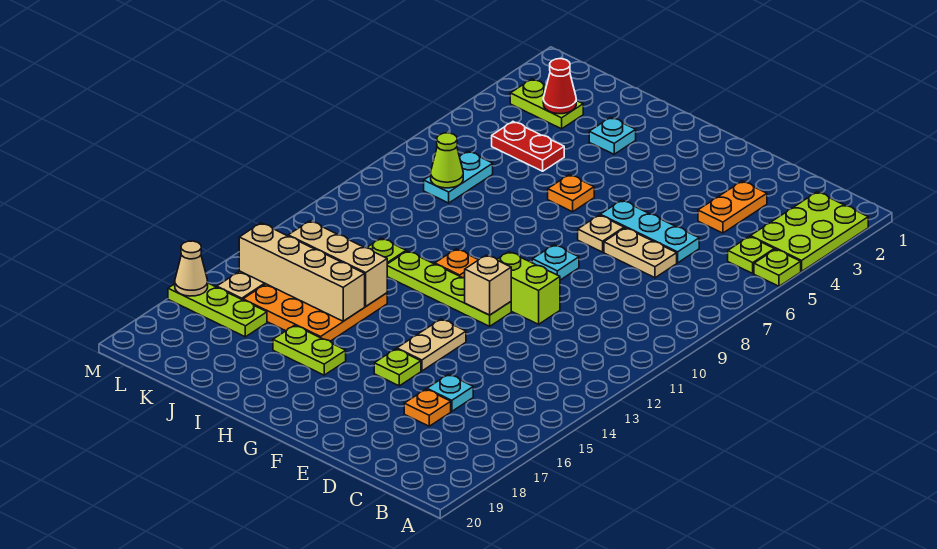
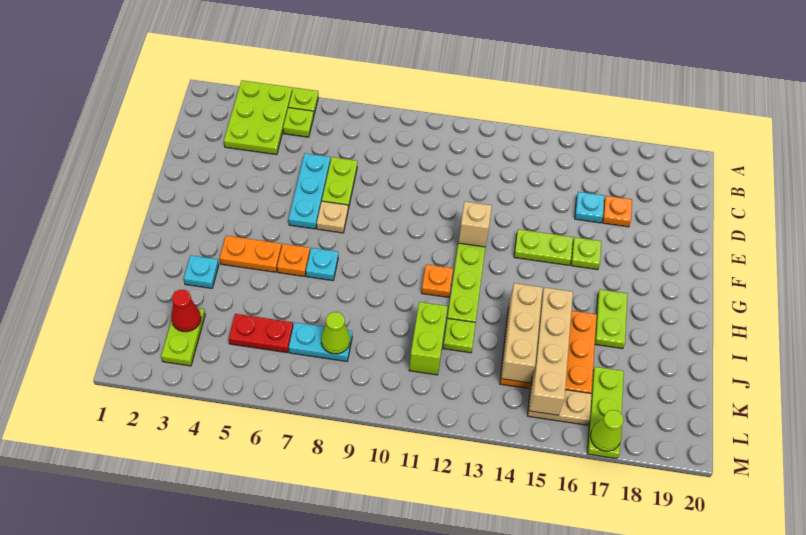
lime 2x3 plate [750,192,868,271] -> lime 2x3 plate turned to [224,80,292,155]
orange 1x2 plate [698,181,767,233] -> orange 1x2 plate moved to [220,236,282,272]
tan 1x2 plate [604,228,677,278] -> lime 1x2 plate [322,157,357,209]
lime 1x2 brick [497,252,560,324] -> lime 1x2 brick moved to [409,302,448,375]
cyan 1x1 plate [532,245,579,280] -> cyan 1x1 plate moved to [306,248,338,281]
tan 1x2 plate [397,319,466,371] -> lime 1x2 plate [514,229,573,265]
red 1x2 plate [492,122,564,171] -> red 1x2 plate turned to [229,314,293,353]
tan 1x1 cone [175,241,208,296] -> lime 1x1 cone [590,410,624,451]

